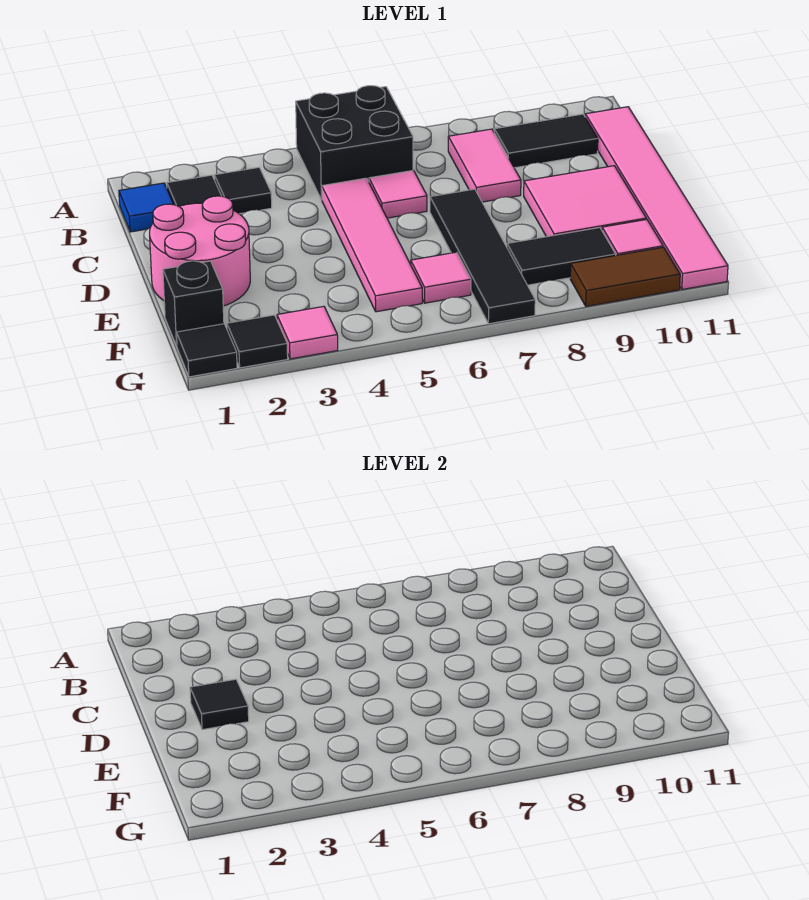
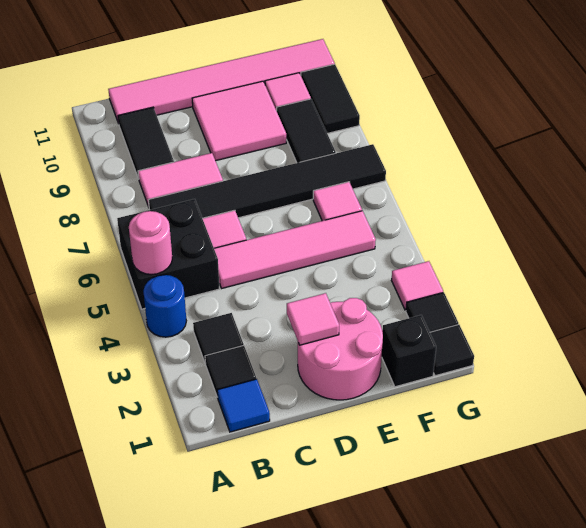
none -> blue 1x1 round brick [143,275,186,337]
none -> pink 1x1 round brick [129,211,172,275]
black 1x1 tile [190,679,249,730] -> pink 1x1 tile [287,293,339,345]
black 1x4 tile [430,189,535,324] -> black 1x6 tile [149,144,386,218]
brown 1x2 tile [570,247,680,307] -> black 1x2 tile [301,64,360,133]

